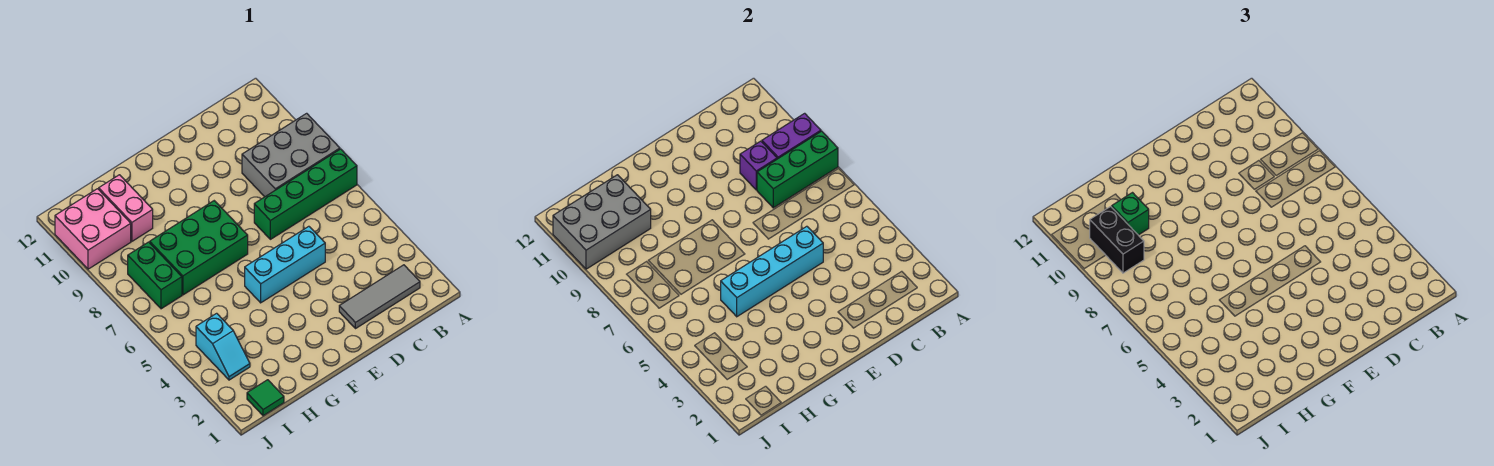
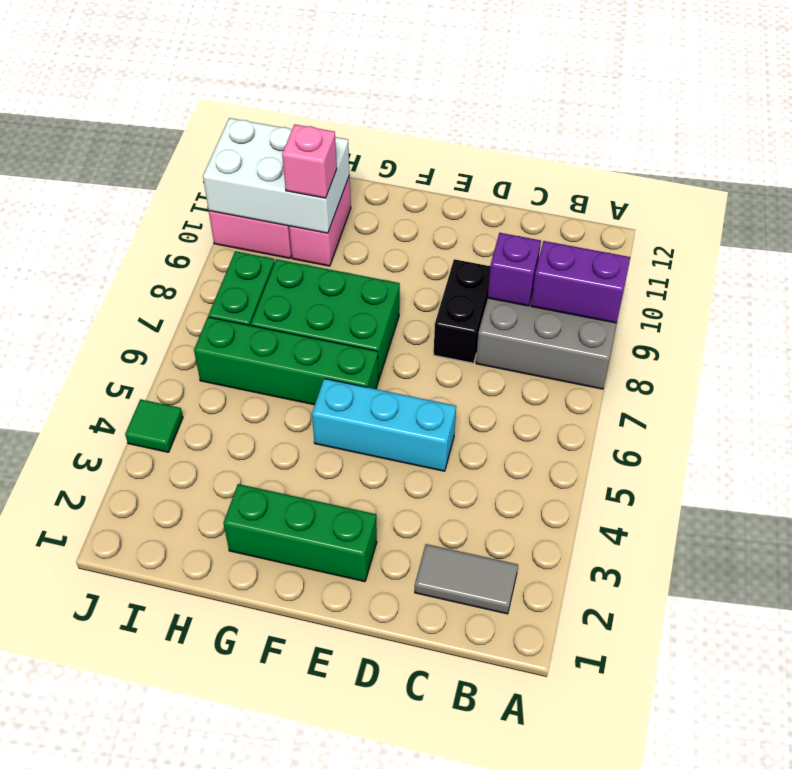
green 1x4 brick [254,149,357,239] -> green 1x4 brick moved to [194,317,378,405]
green 1x3 brick [757,131,838,208] -> green 1x3 brick moved to [223,484,377,582]
grey 1x3 tile [339,265,420,329] -> grey 1x2 tile [415,544,518,614]
cyan 1x4 brick [721,226,823,317] -> none
grey 2x3 brick [553,175,651,269] -> white 2x3 brick [203,118,350,233]
green 1x1 brick [1112,193,1149,235] -> pink 1x1 brick [282,124,337,198]
green 1x1 tile [247,380,284,416] -> green 1x1 tile moved to [125,399,183,452]
cyan 1x2 slope [196,313,250,380] -> none
black 1x2 brick [1090,206,1144,273] -> black 1x2 brick moved to [434,259,490,363]

